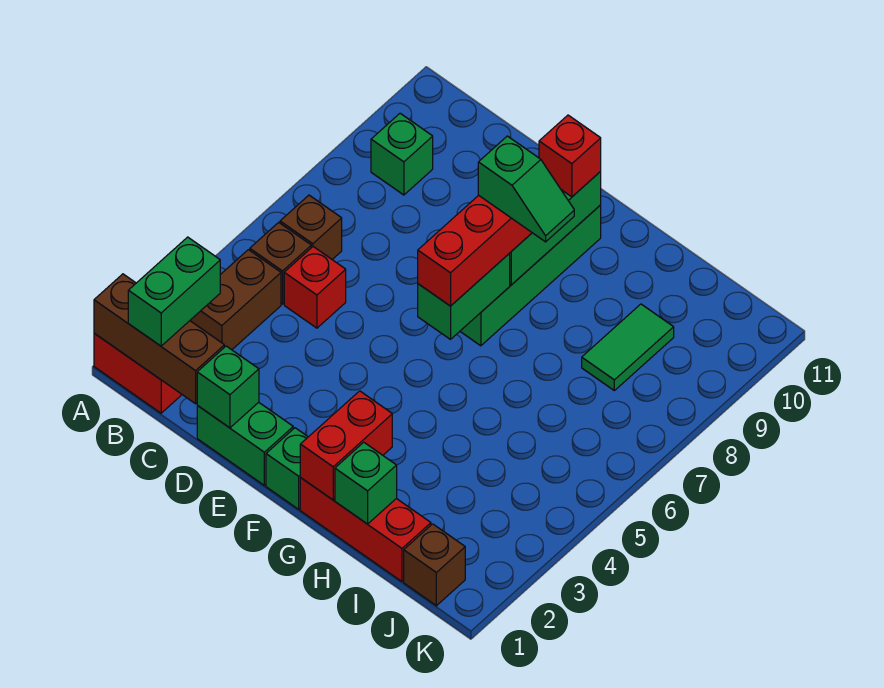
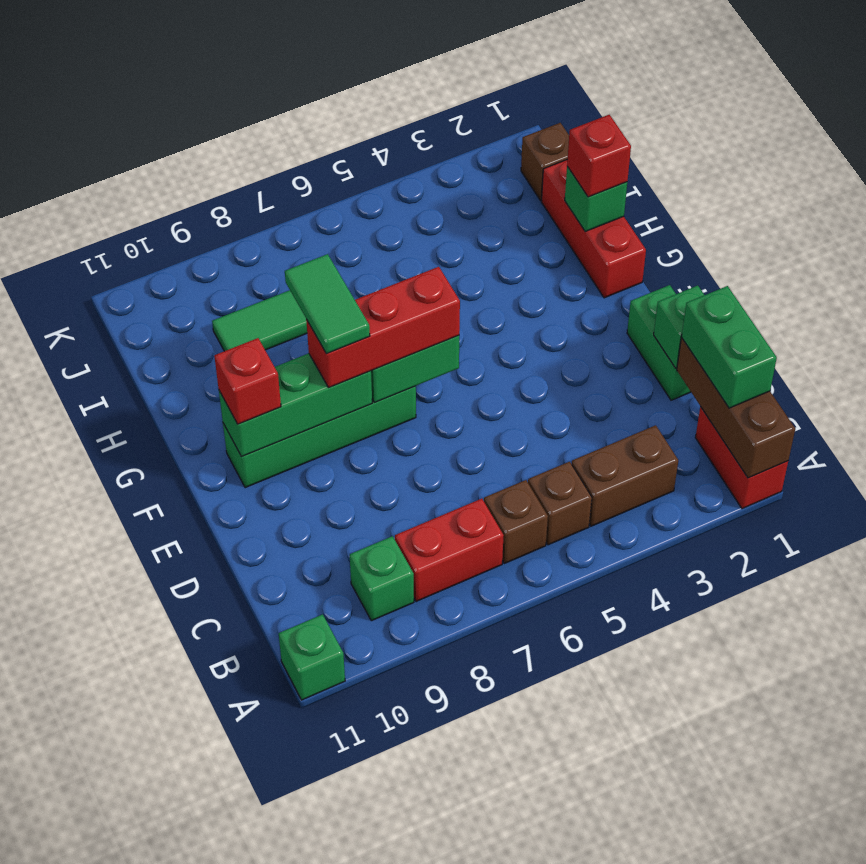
green 1x2 brick [128,237,220,346] -> green 1x2 brick turned to [682,286,777,408]
red 1x1 brick [284,247,346,328] -> red 1x1 brick moved to [567,115,631,197]
green 1x1 brick [266,428,308,509] -> green 1x1 brick moved to [279,614,345,700]
green 1x2 slope [478,136,574,242] -> green 1x2 tile [285,254,370,354]
red 1x2 brick [300,391,392,500] -> red 1x2 brick moved to [395,499,504,602]

